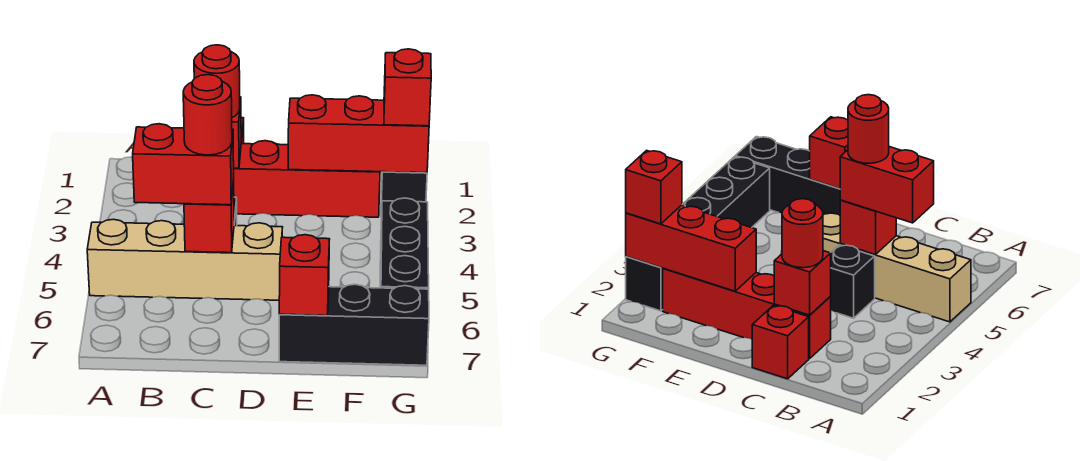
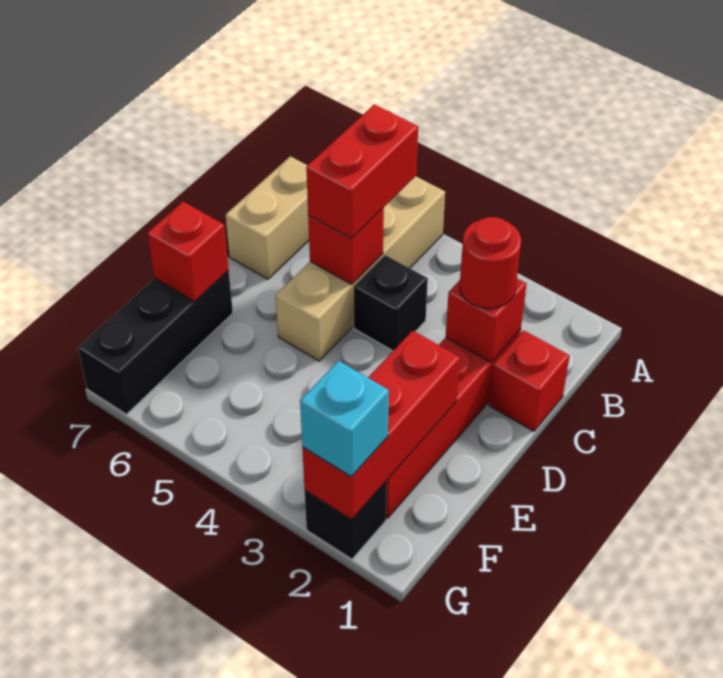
none -> tan 1x2 brick [226,156,309,279]
red 1x1 round brick [183,75,232,155] -> none
red 1x1 brick [384,49,431,126] -> cyan 1x1 brick [300,361,389,477]
black 1x3 brick [380,198,429,289] -> none

